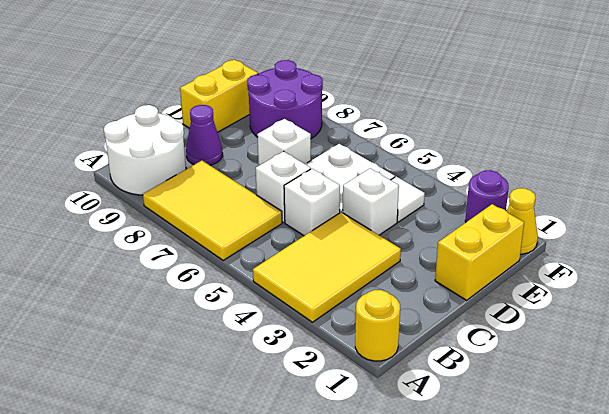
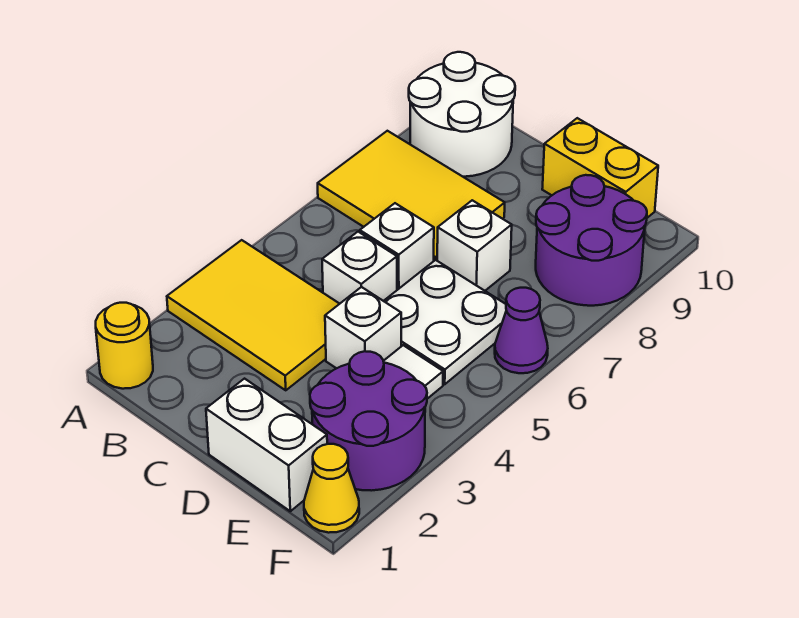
yellow 2x3 tile [143,161,282,261] -> yellow 2x3 tile turned to [318,131,505,261]
purple 1x1 cone [186,105,223,165] -> purple 1x1 cone moved to [495,288,548,373]
yellow 1x2 brick [435,204,524,300] -> white 1x2 brick [206,379,327,511]
purple 1x1 round brick [465,170,509,222] -> purple 2x2 round brick [310,351,427,491]

